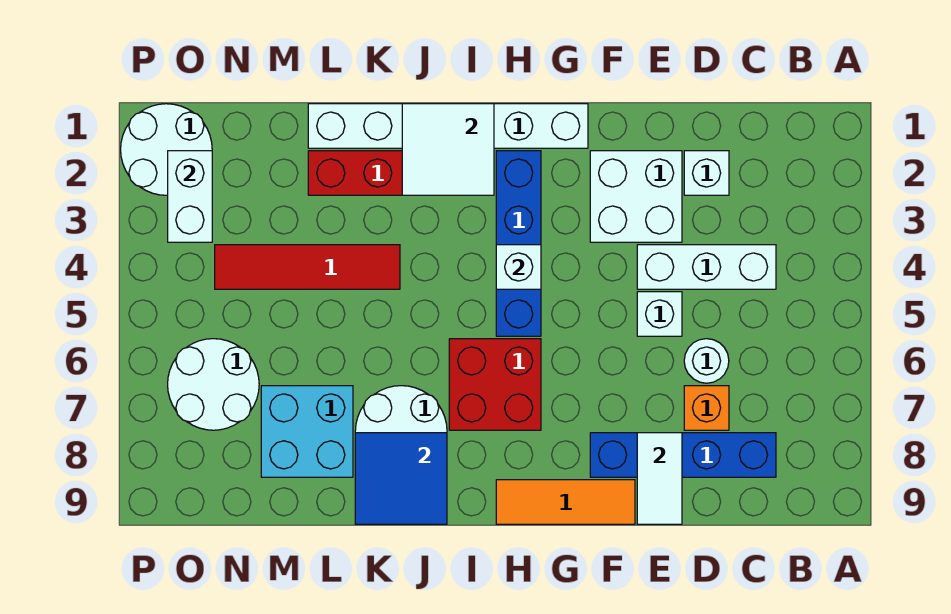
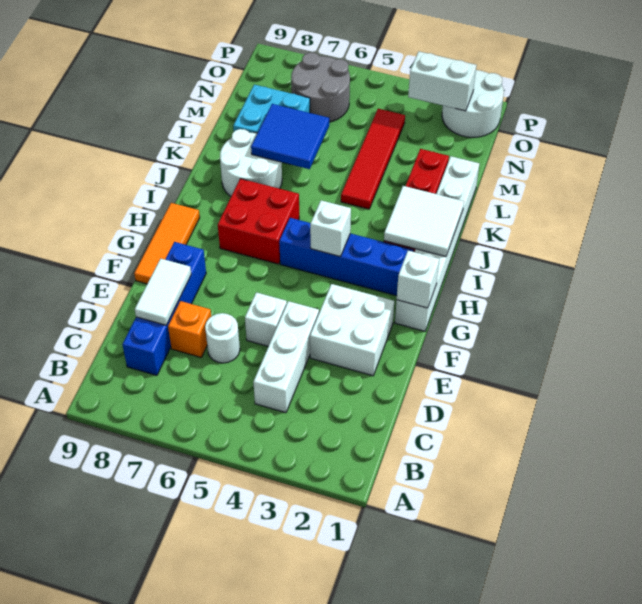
white 1x1 brick [684,151,729,195] -> white 1x1 brick moved to [397,251,439,308]
white 1x2 tile [637,433,682,524] -> white 1x2 tile turned to [135,259,191,325]
blue 2x2 tile [355,433,447,524] -> blue 2x2 tile moved to [251,104,329,169]
white 2x2 round brick [168,339,259,430] -> grey 2x2 round brick [291,53,350,122]

